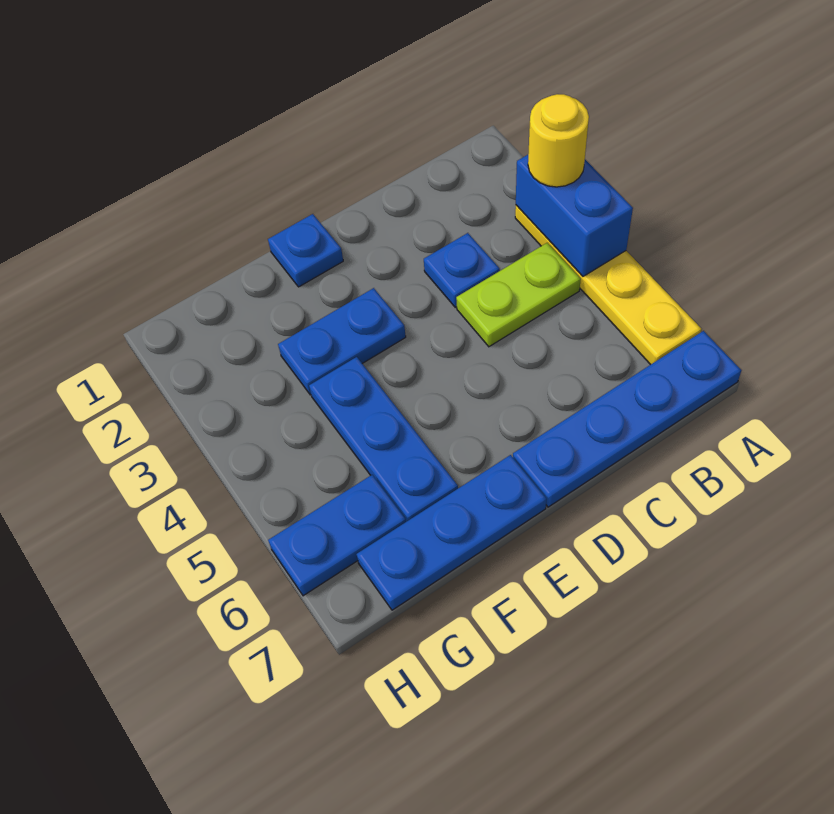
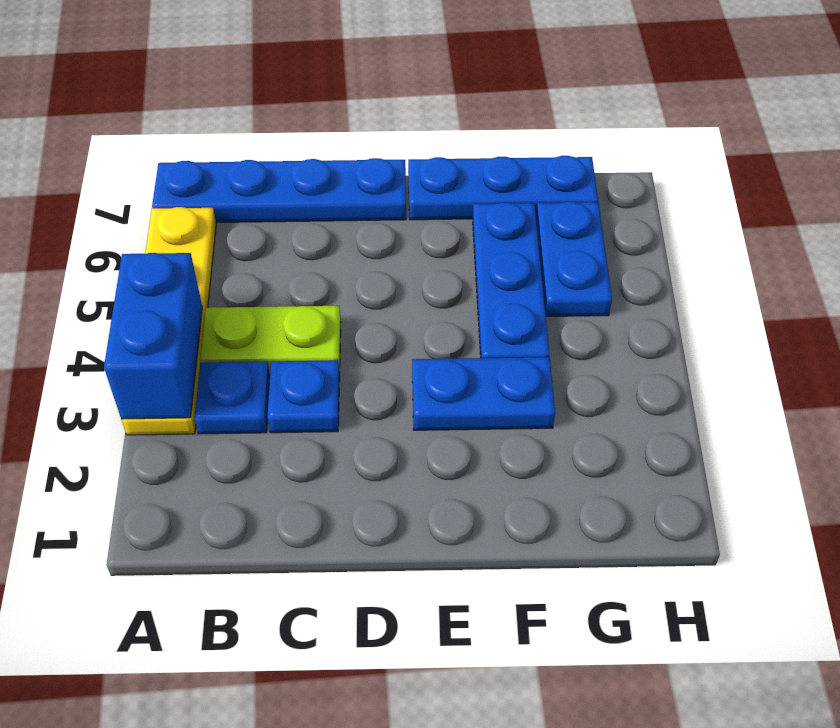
yellow 1x1 round brick [528,94,589,187] -> none
blue 1x1 plate [268,214,343,287] -> blue 1x1 plate moved to [194,361,270,434]
blue 1x2 plate [268,475,406,596] -> blue 1x2 plate turned to [536,202,612,316]

